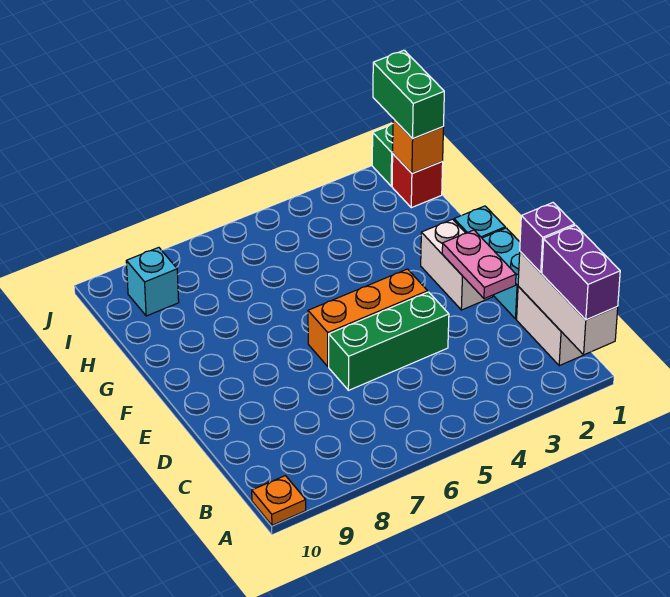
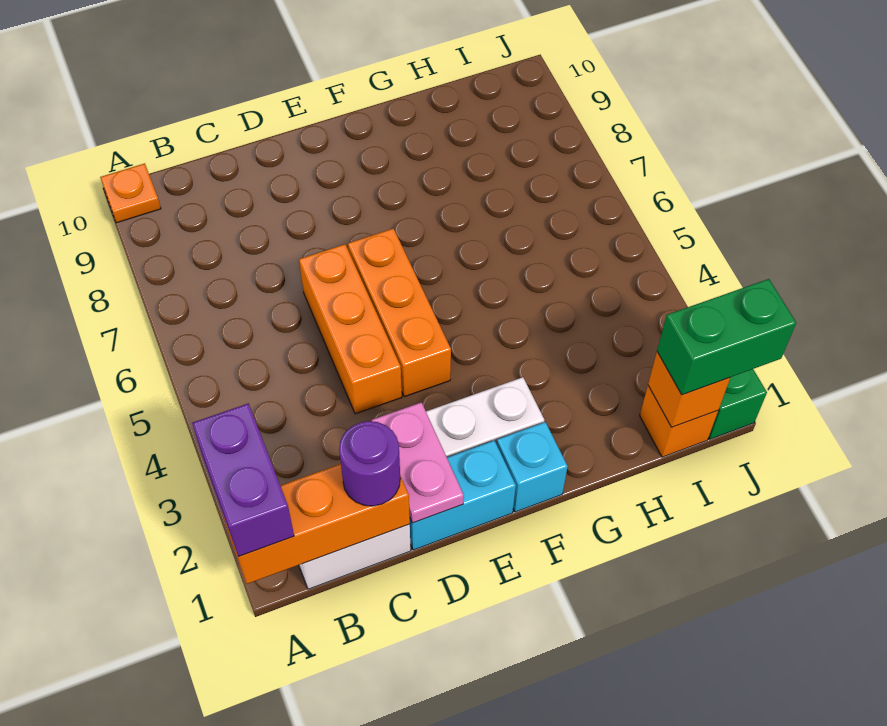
white 1x3 brick [518,252,618,355] -> orange 1x3 brick [223,464,410,584]
purple 1x2 brick [542,225,620,320] -> purple 1x2 brick turned to [192,403,294,557]
purple 1x1 brick [520,203,575,273] -> purple 1x1 round brick [339,421,400,506]
pink 1x2 plate [442,230,516,299] -> pink 1x2 plate turned to [372,402,464,523]
green 1x3 brick [329,292,449,390] -> orange 1x3 brick [299,244,402,414]
red 1x1 brick [392,154,443,208] -> orange 1x1 brick [640,386,718,457]
cyan 1x1 brick [126,247,179,316] -> none

